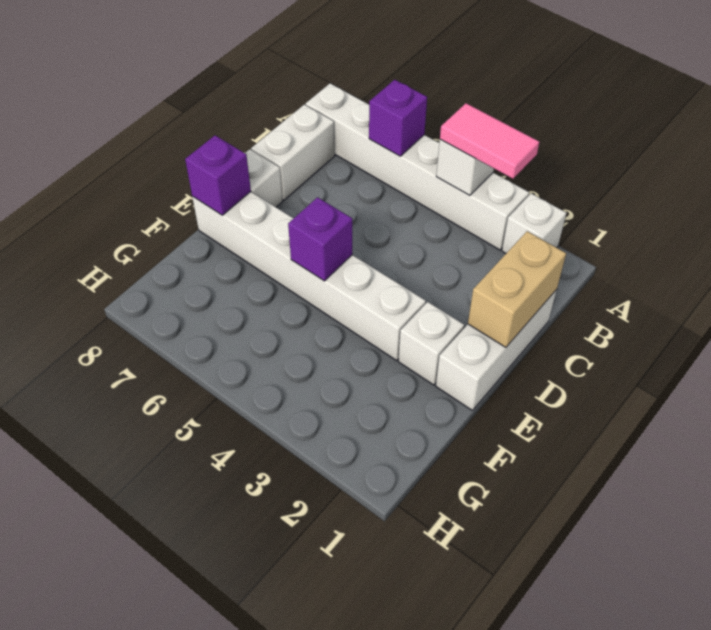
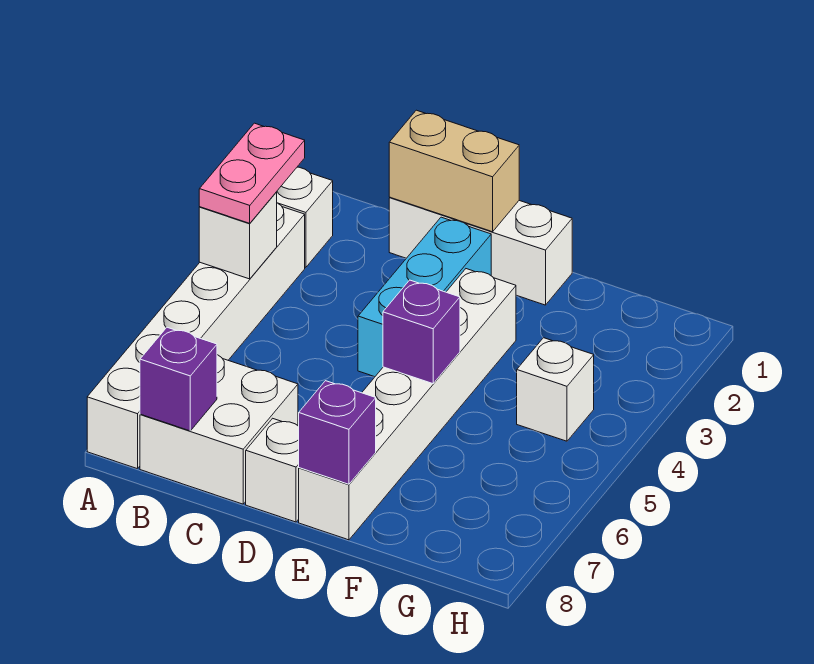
pink 1x2 tile [440,103,539,179] -> pink 1x2 plate [199,123,305,223]
purple 1x1 brick [369,80,427,156] -> purple 1x1 brick moved to [140,327,217,431]
white 1x2 brick [251,104,335,200] -> white 2x2 brick [140,355,298,504]
none -> cyan 1x3 brick [358,217,491,377]
white 1x1 brick [398,302,464,385] -> white 1x1 brick moved to [517,338,594,441]

